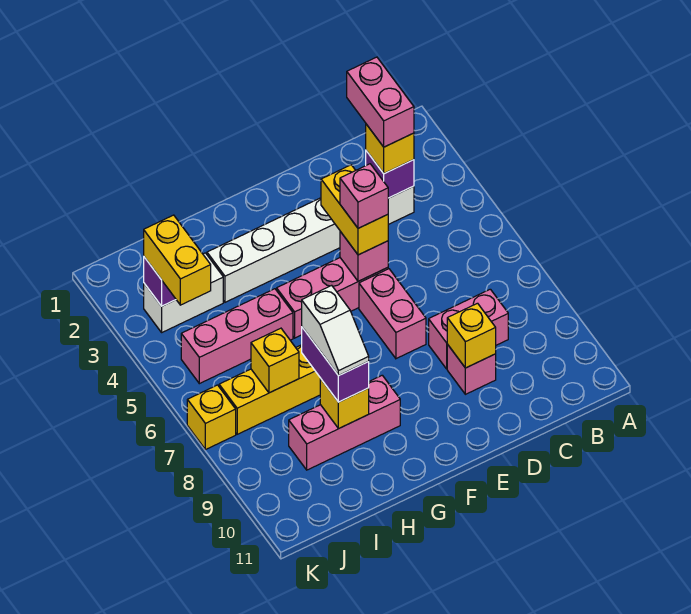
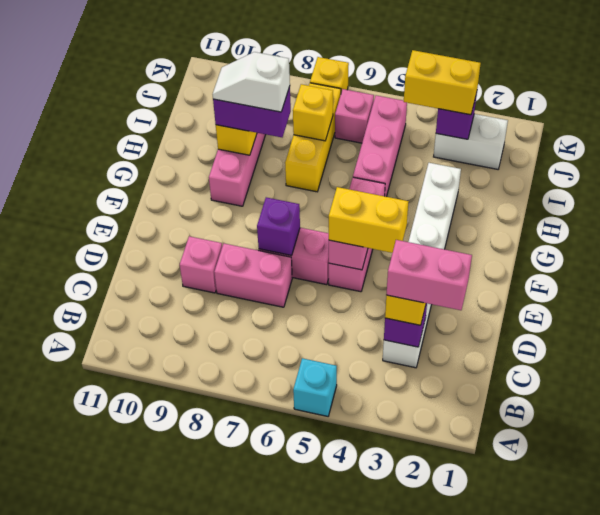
none -> cyan 1x1 brick [293,358,337,416]
pink 1x2 brick [429,289,508,369] -> pink 1x2 brick turned to [214,244,292,307]
yellow 1x1 brick [447,303,496,368] -> none
pink 1x1 brick [340,164,388,228] -> pink 1x1 brick moved to [335,89,374,143]
none -> purple 1x1 brick [257,197,300,255]
white 1x2 brick [144,253,223,332] -> white 1x2 brick turned to [434,114,508,169]

